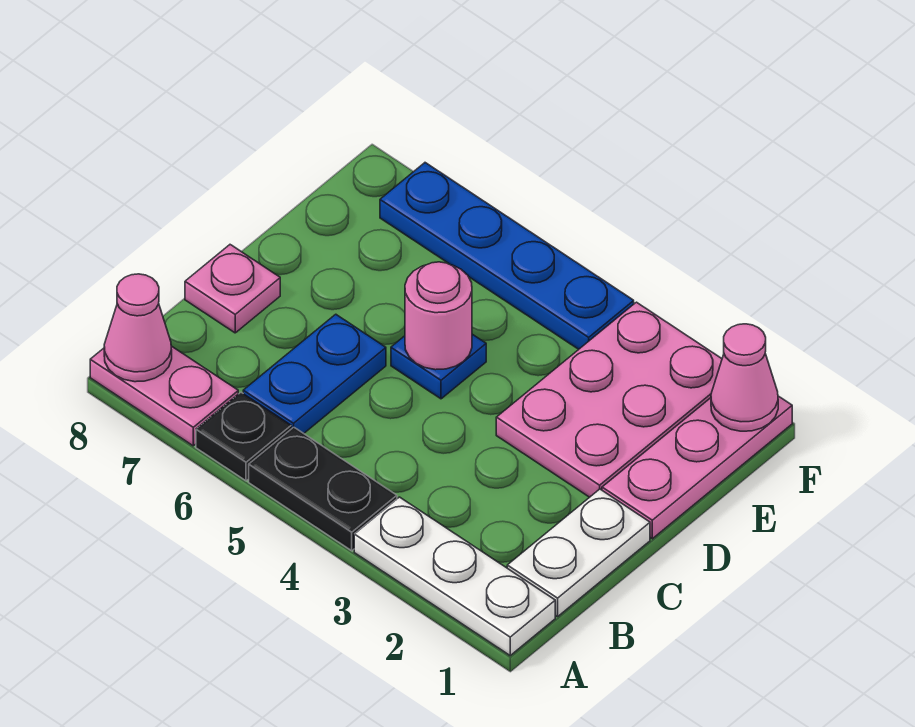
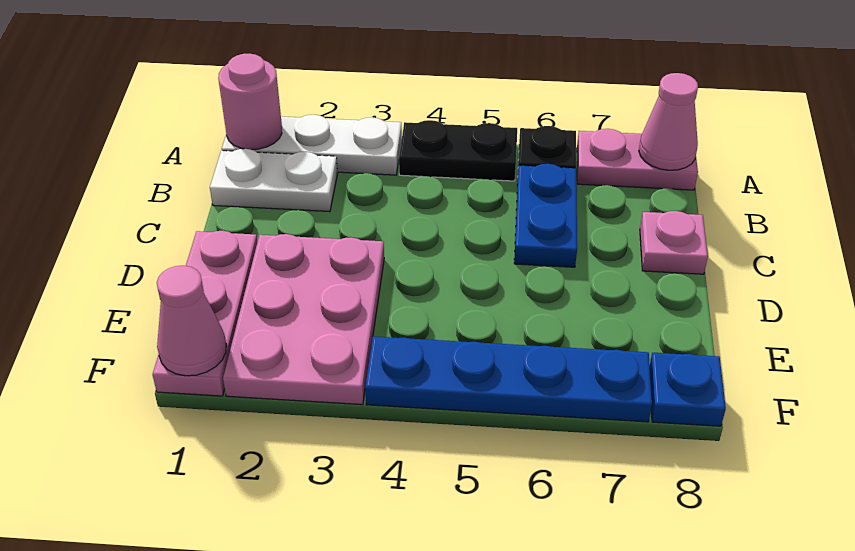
white 1x2 plate [507,489,650,617] -> white 1x2 plate turned to [210,149,337,212]
blue 1x1 plate [391,334,486,399] -> blue 1x1 plate moved to [650,353,726,426]
pink 1x1 round brick [405,262,472,370] -> pink 1x1 round brick moved to [218,54,282,150]

